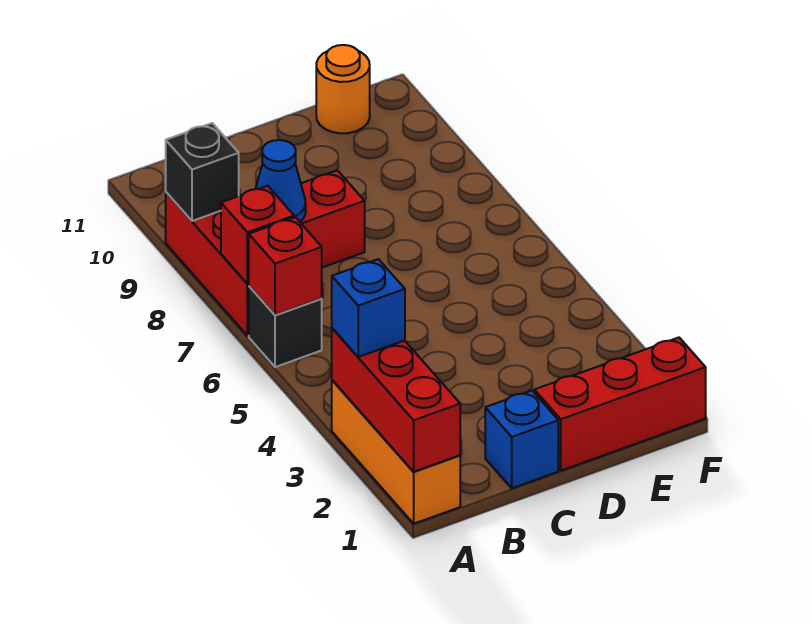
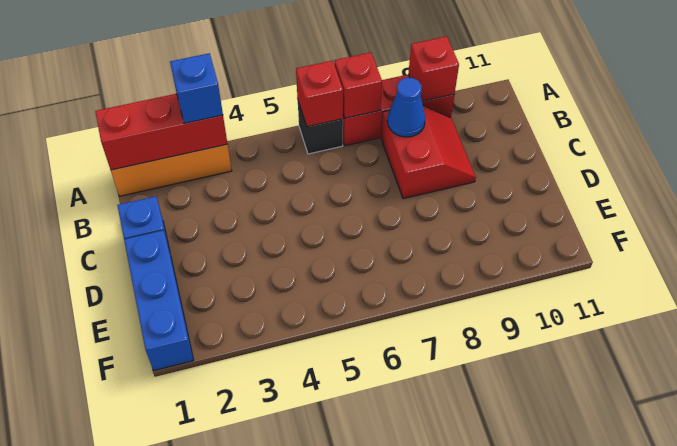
black 1x1 brick [166,123,239,221] -> red 1x1 brick [408,36,459,101]
red 1x3 brick [534,338,706,471] -> blue 1x3 brick [124,230,194,371]
orange 1x1 round brick [316,45,370,133] -> none

